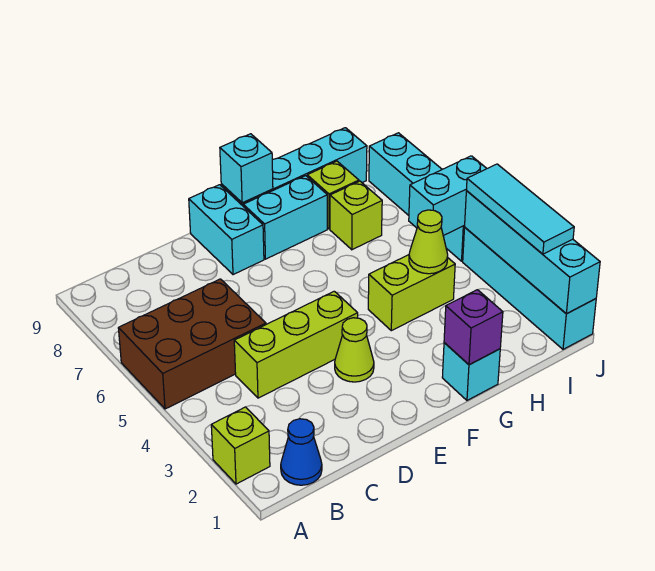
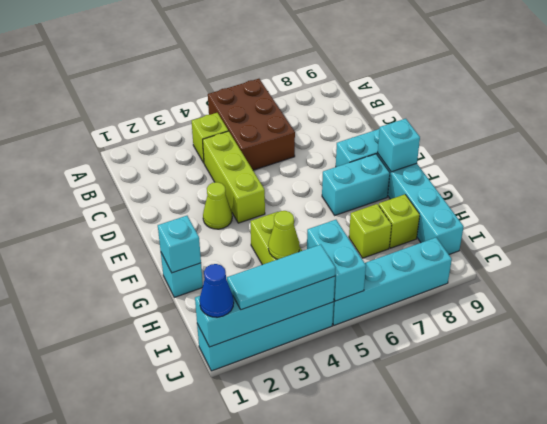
lime 1x1 brick [211,407,270,484] -> lime 1x1 brick moved to [192,113,228,163]
blue 1x1 cone [281,419,322,485] -> blue 1x1 cone moved to [200,264,234,317]
cyan 1x2 brick [243,176,327,259] -> cyan 1x2 brick turned to [322,154,390,215]
purple 1x1 brick [444,290,503,365] -> cyan 1x1 brick [158,216,201,273]

